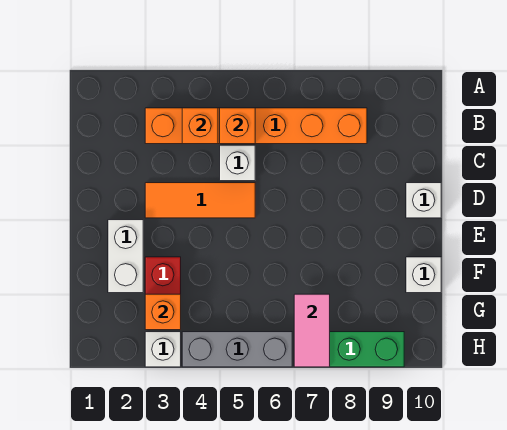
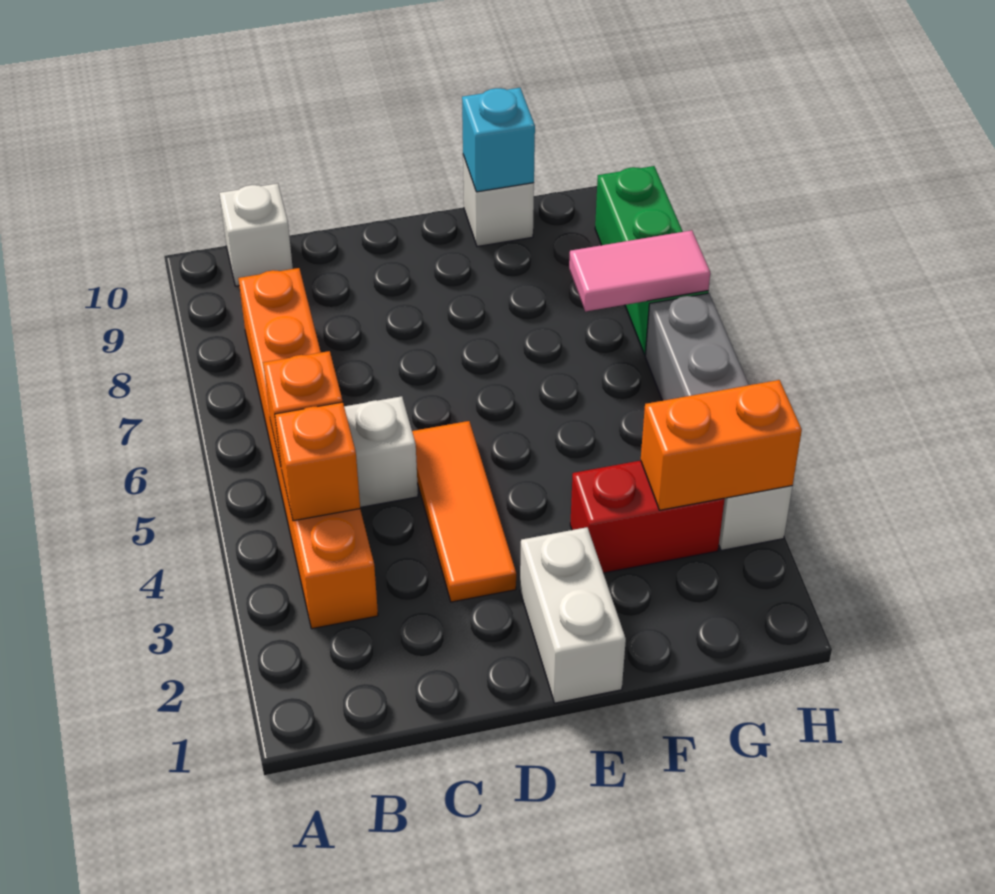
white 1x1 brick [406,183,441,218] -> white 1x1 brick moved to [219,183,293,286]
white 1x2 brick [108,220,143,293] -> white 1x2 brick turned to [520,527,626,703]
none -> cyan 1x1 brick [462,88,535,192]
orange 1x1 brick [145,294,181,330] -> orange 1x2 brick [641,380,802,510]

